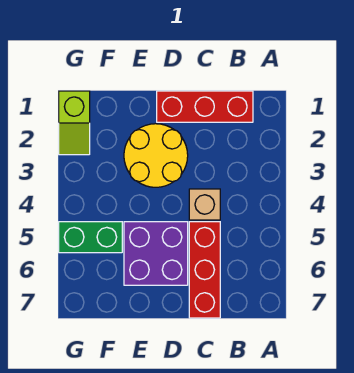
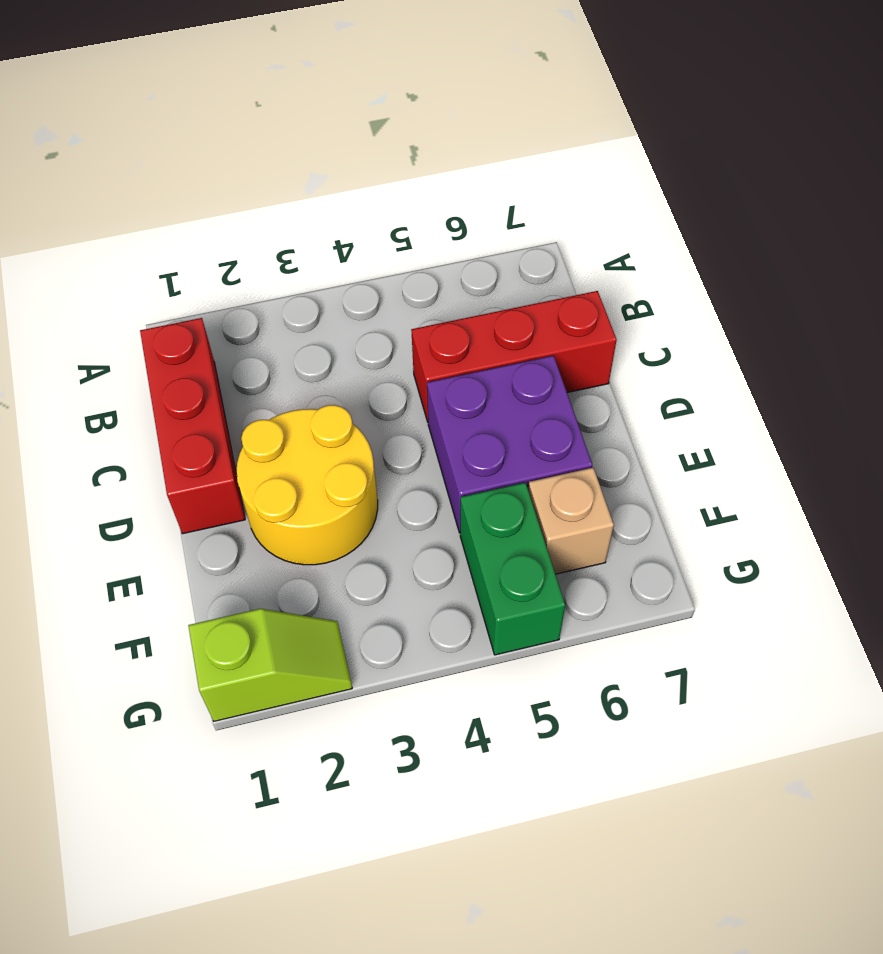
tan 1x1 brick [189,189,220,220] -> tan 1x1 brick moved to [528,468,614,574]

